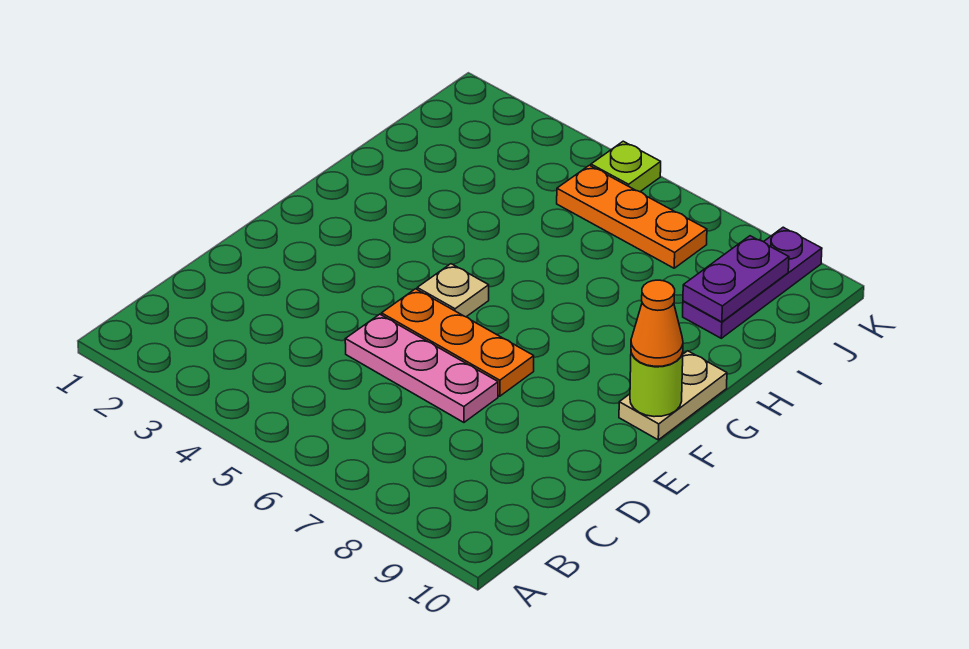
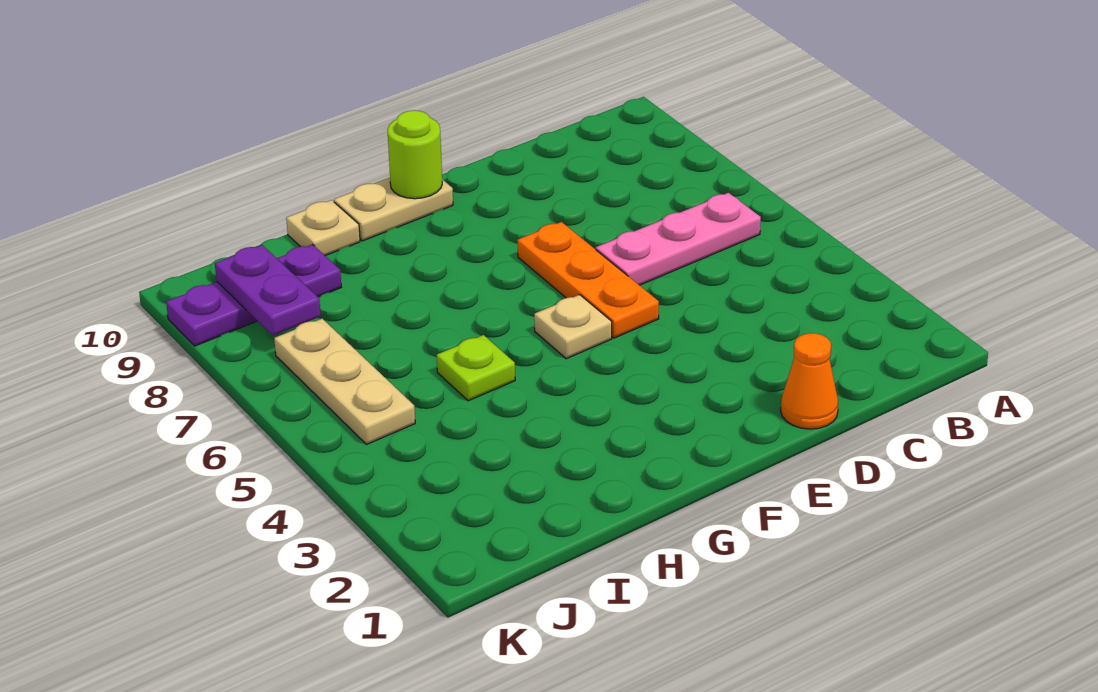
pink 1x3 plate [345,314,498,422] -> pink 1x3 plate turned to [596,193,761,285]
orange 1x1 cone [631,280,683,366] -> orange 1x1 cone moved to [781,333,838,429]
none -> tan 1x1 plate [286,200,360,256]
purple 1x2 plate [683,236,789,322] -> purple 1x2 plate turned to [215,245,321,336]
orange 1x3 plate [557,165,707,268] -> tan 1x3 plate [274,319,415,445]
lime 1x1 plate [591,141,661,192] -> lime 1x1 plate moved to [437,335,515,401]

